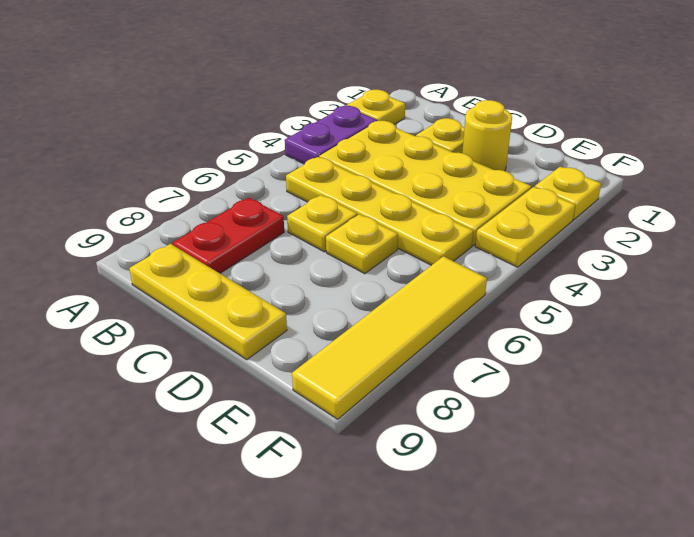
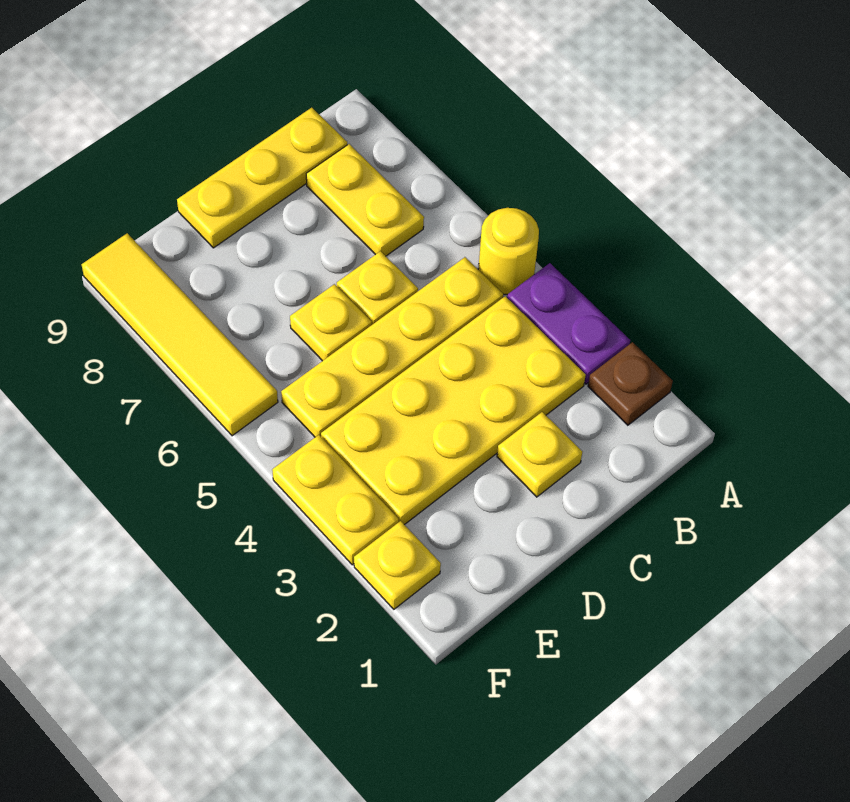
yellow 1x1 plate [347,90,405,125] -> brown 1x1 plate [588,342,673,425]
red 1x2 plate [173,198,284,273] -> yellow 1x2 plate [306,144,424,256]
yellow 1x1 round brick [462,100,512,171] -> yellow 1x1 round brick moved to [478,208,539,294]

